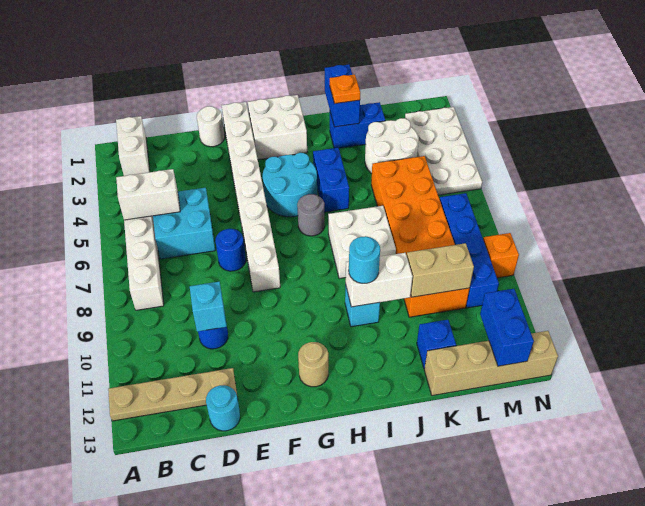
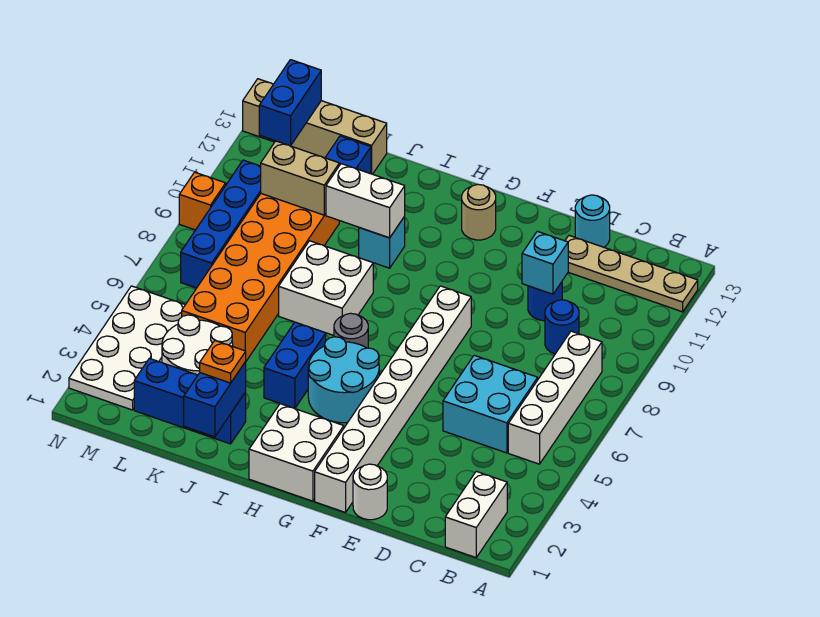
white 1x2 brick [116,169,180,220] -> none
blue 1x1 round brick [215,229,246,271] -> blue 1x1 round brick moved to [545,300,579,354]
cyan 1x1 round brick [349,236,380,283] -> none
blue 1x2 brick [330,102,385,148] -> blue 1x3 brick [134,358,246,444]

